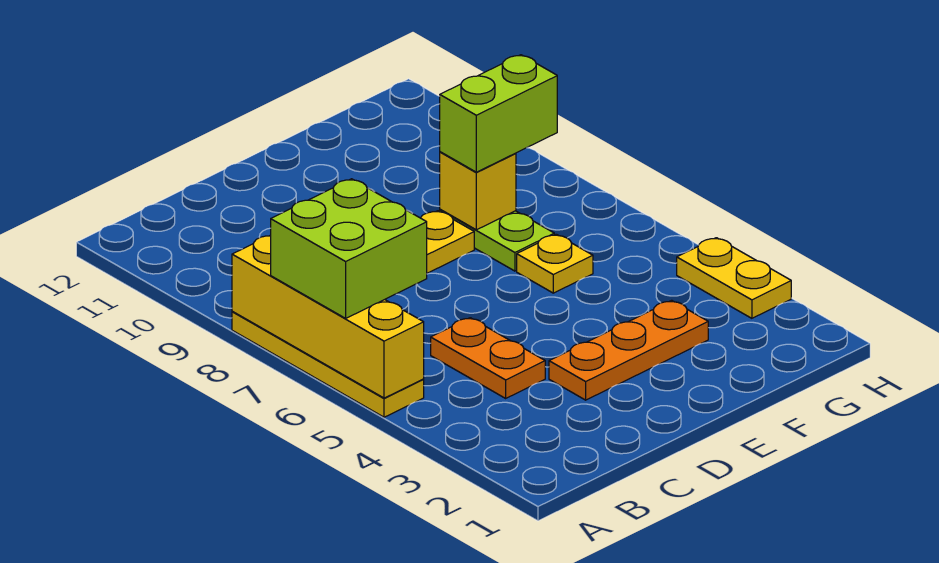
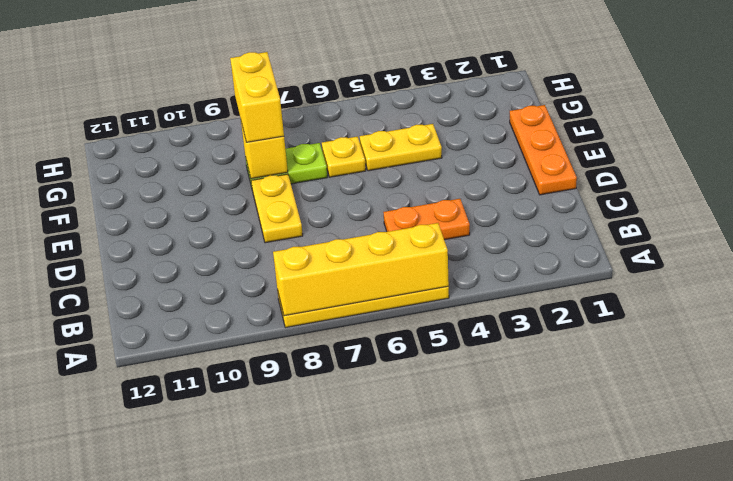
lime 2x2 brick [271,179,427,318] -> none
orange 1x3 plate [549,300,708,400] -> orange 1x3 plate moved to [510,105,577,195]
lime 1x2 brick [440,55,557,172] -> yellow 1x2 brick [230,52,284,142]
yellow 1x2 plate [677,238,791,318] -> yellow 1x2 plate moved to [360,124,442,171]

